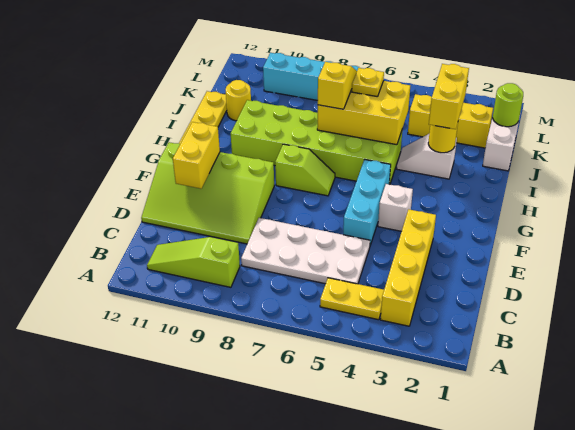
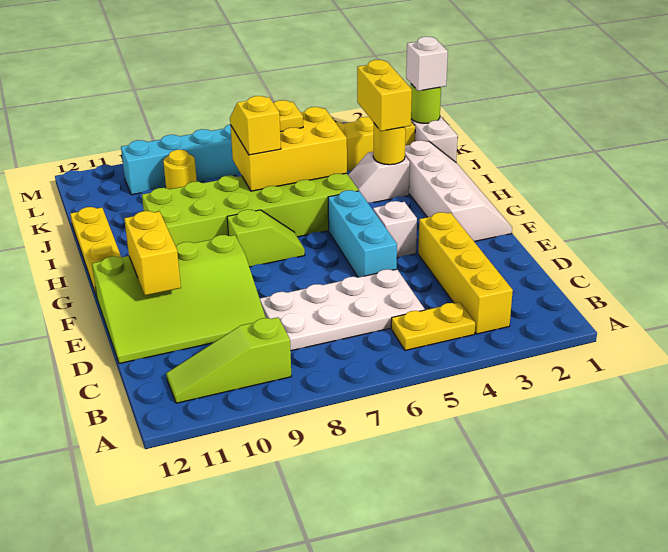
none -> white 2x4 slope [405,140,512,241]
yellow 1x1 round brick [225,80,251,121] -> yellow 1x1 round brick moved to [163,150,197,189]
none -> white 1x1 brick [406,37,448,91]

